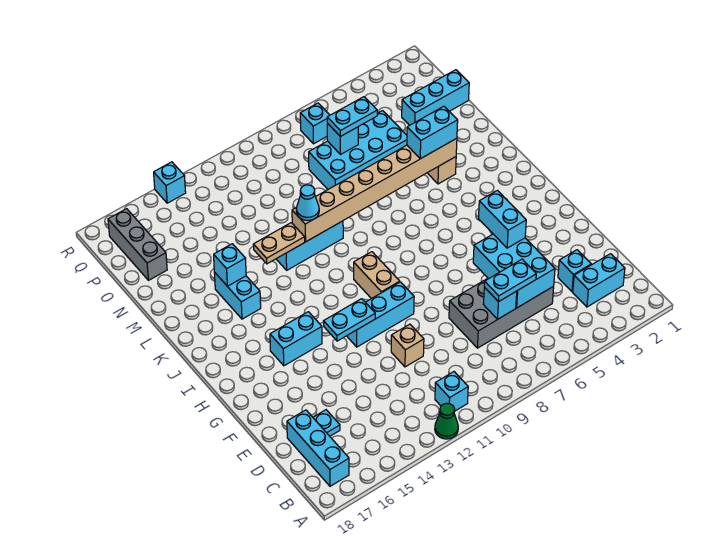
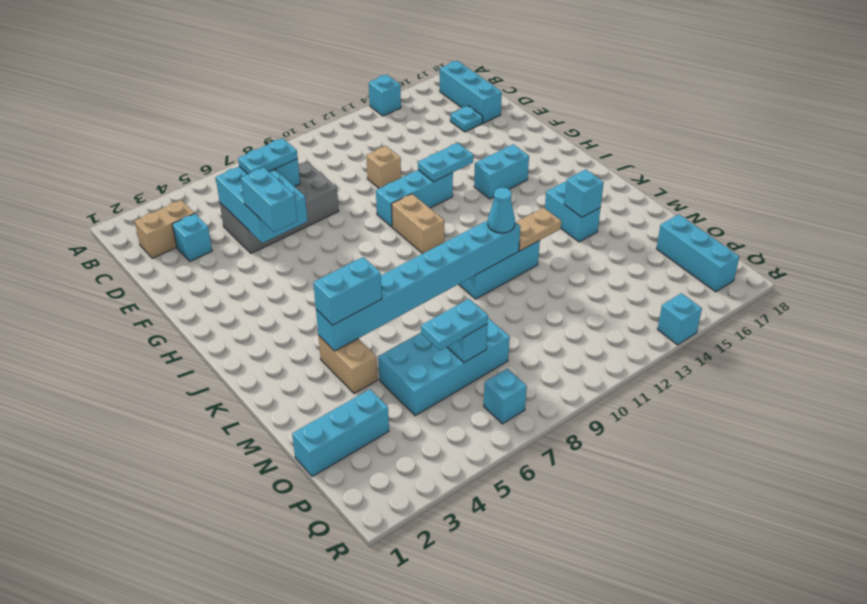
green 1x1 cone [435,403,458,439] -> none
cyan 1x1 brick [435,372,468,411] -> cyan 1x1 brick moved to [369,75,401,116]
cyan 1x2 brick [573,254,625,307] -> tan 1x2 brick [135,200,194,258]
tan 1x8 brick [292,138,457,242] -> cyan 1x8 brick [316,220,520,351]
grey 1x3 brick [108,209,167,280] -> cyan 1x3 brick [656,214,739,292]

